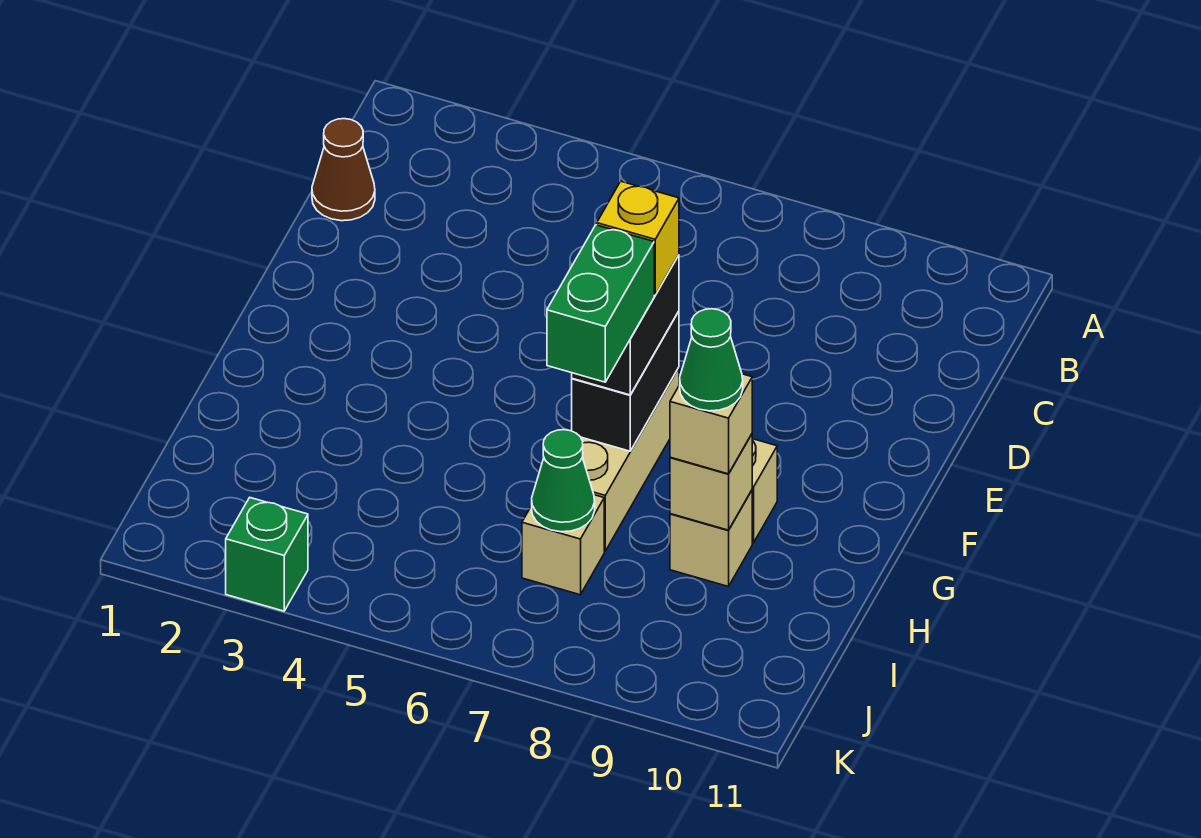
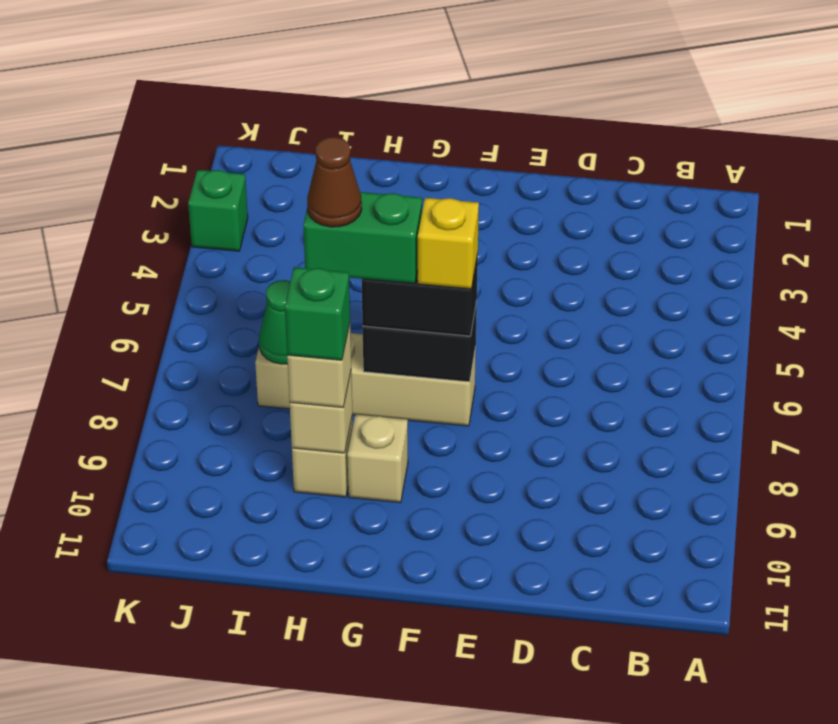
brown 1x1 cone [312,119,375,221] -> brown 1x1 cone moved to [307,137,362,227]
green 1x1 cone [680,309,743,411] -> green 1x1 brick [285,267,350,360]

